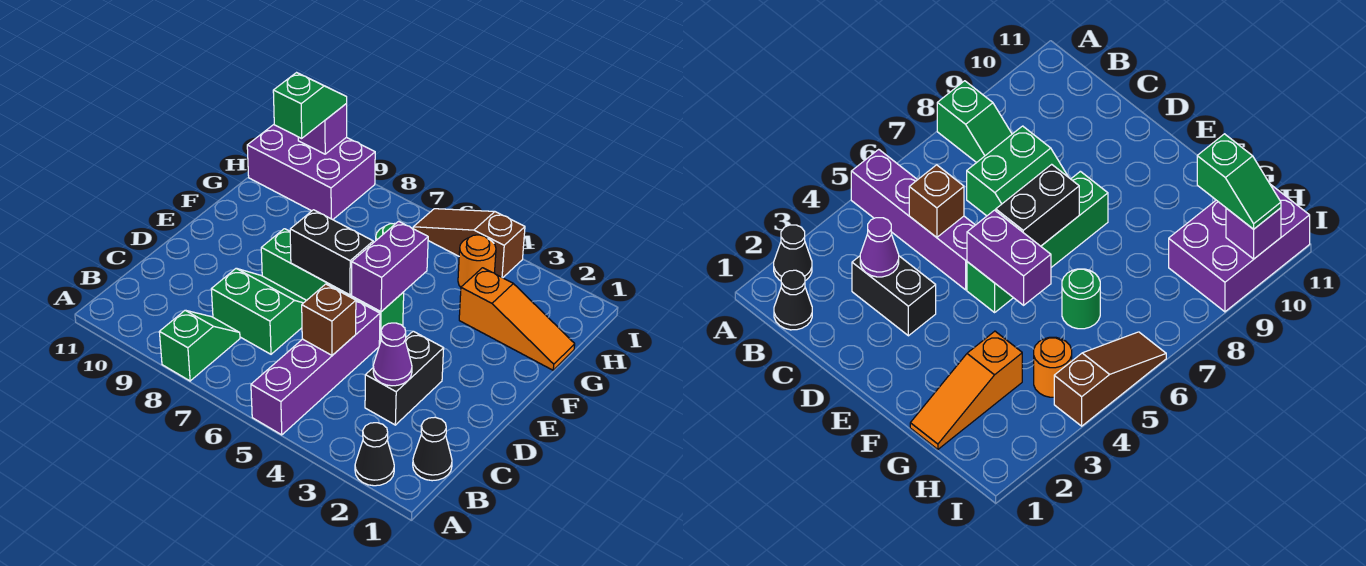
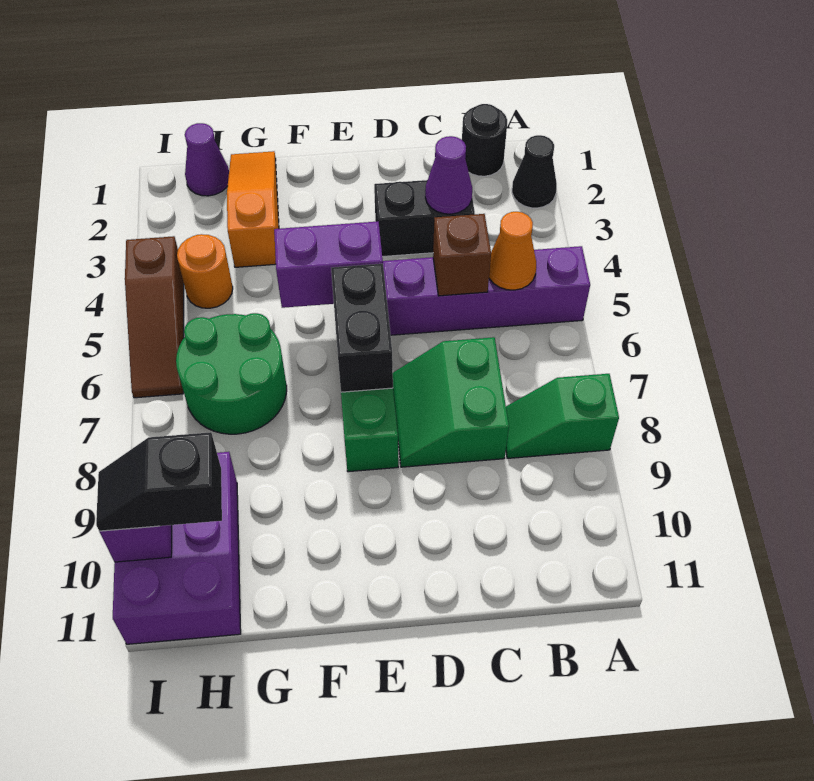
black 1x1 cone [413,417,452,481] -> black 1x1 round brick [462,104,507,176]
none -> orange 1x1 cone [489,212,536,290]
green 1x1 round brick [1062,269,1100,329] -> green 2x2 round brick [176,313,287,434]
none -> purple 1x1 cone [185,123,229,196]
green 1x2 slope [273,73,347,138] -> black 1x2 slope [96,432,222,531]

